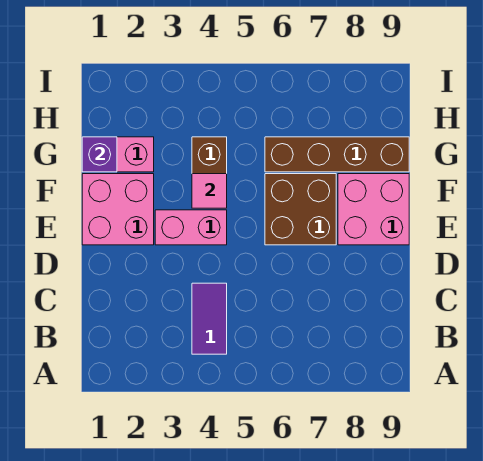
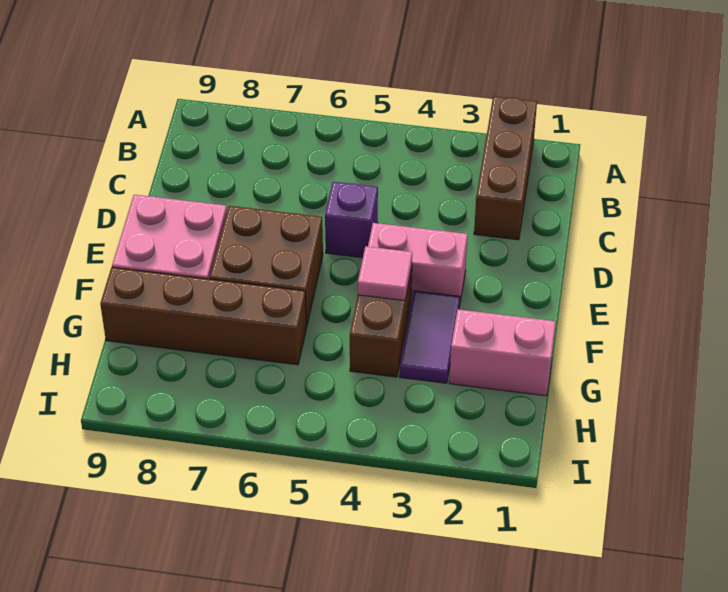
none -> brown 1x3 brick [474,96,537,240]
purple 1x2 tile [192,283,227,354] -> purple 1x2 tile moved to [399,291,460,383]
pink 2x2 brick [82,174,154,245] -> none
purple 1x1 brick [82,137,117,172] -> purple 1x1 brick moved to [325,182,378,258]

